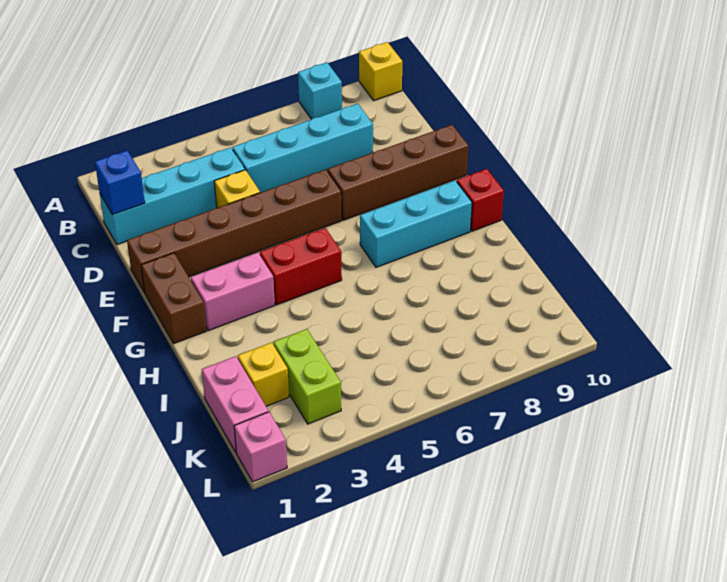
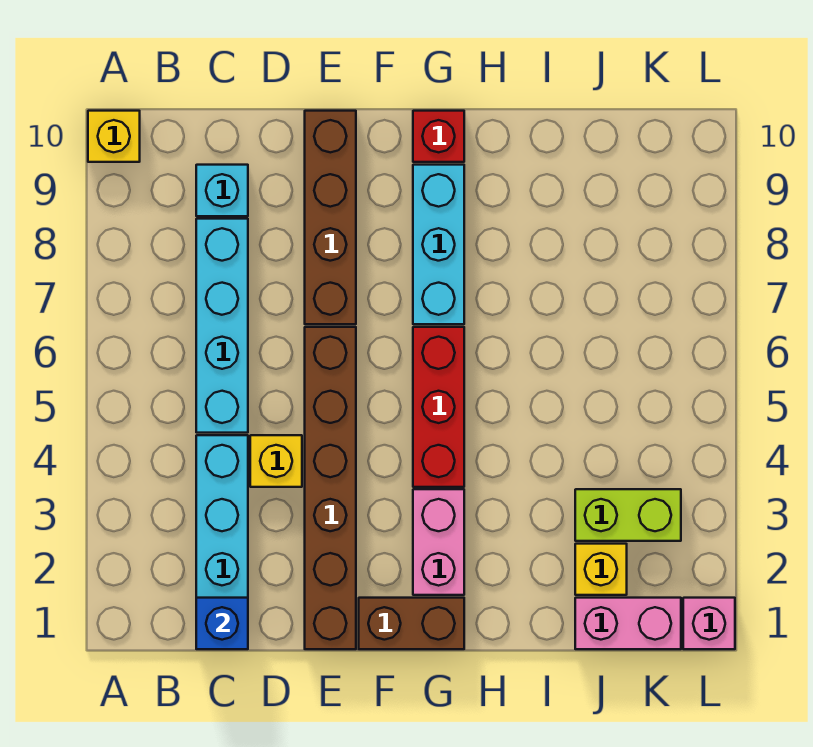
cyan 1x1 brick [298,62,342,119] -> cyan 1x1 brick moved to [196,165,248,216]
red 1x2 brick [260,228,342,305] -> red 1x3 brick [413,327,464,487]

